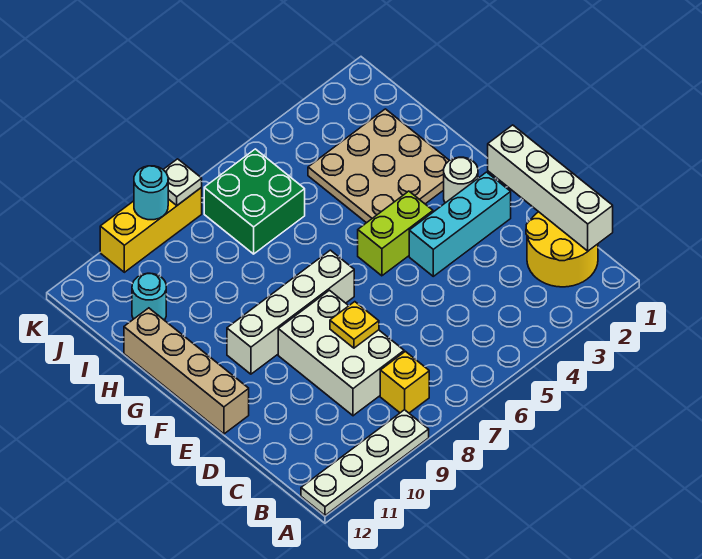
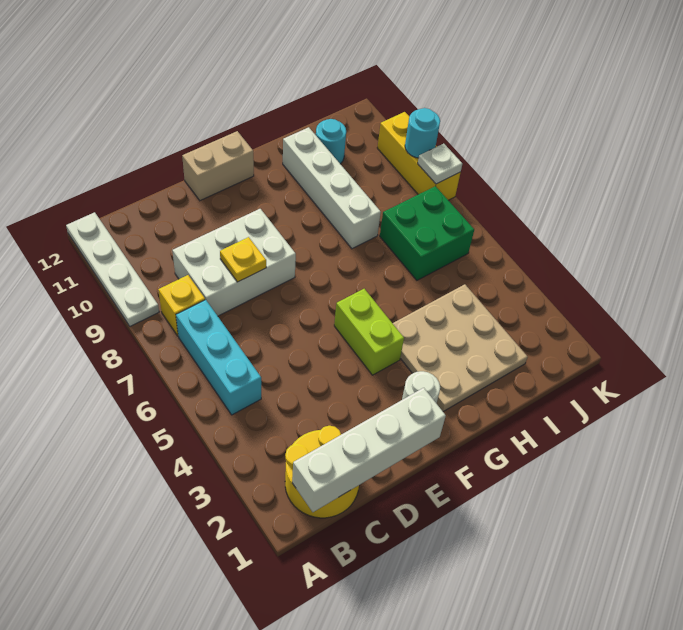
cyan 1x3 brick [409,172,511,276] -> cyan 1x3 brick moved to [176,300,261,415]
tan 1x4 brick [124,308,249,434] -> tan 1x2 brick [182,131,254,201]
white 1x4 brick [227,250,354,374] -> white 1x4 brick moved to [283,127,381,249]

